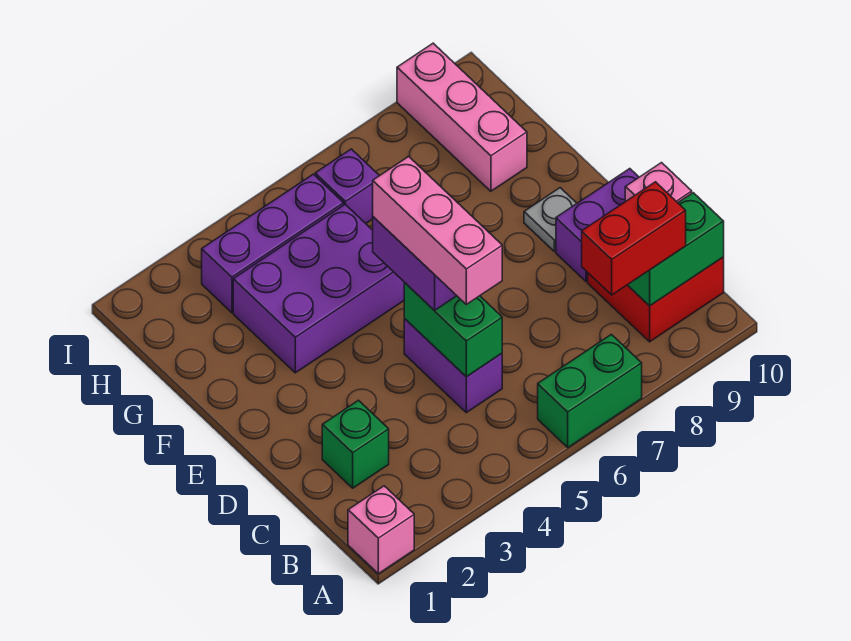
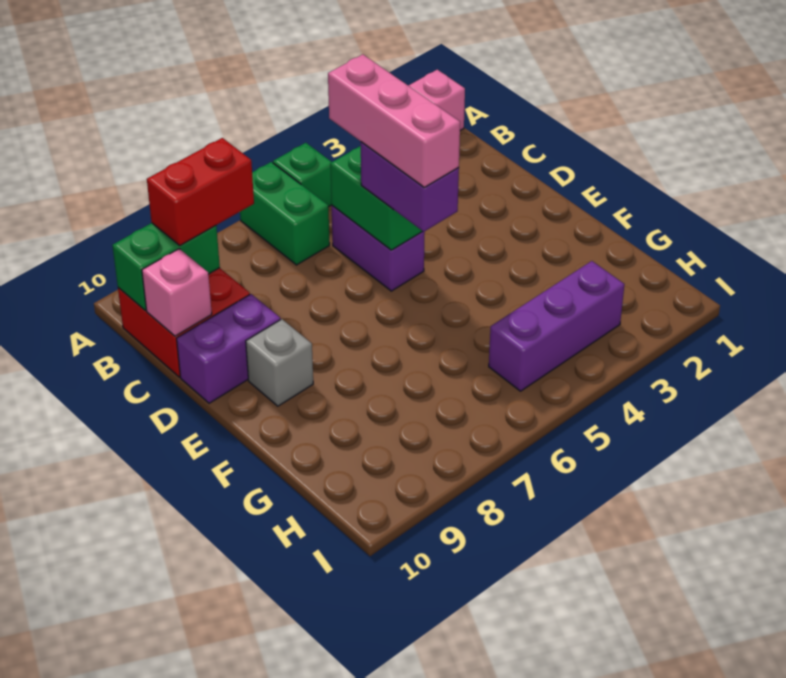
green 1x2 brick [538,334,642,447] -> green 1x2 brick turned to [240,162,330,265]
green 1x1 brick [322,400,389,488] -> green 1x1 brick moved to [273,143,332,207]
grey 1x1 plate [524,188,577,251] -> grey 1x1 brick [246,319,313,406]
purple 2x3 brick [233,204,404,373] -> none
pink 1x3 brick [397,43,527,191] -> none
purple 1x1 brick [315,149,379,223] -> none

